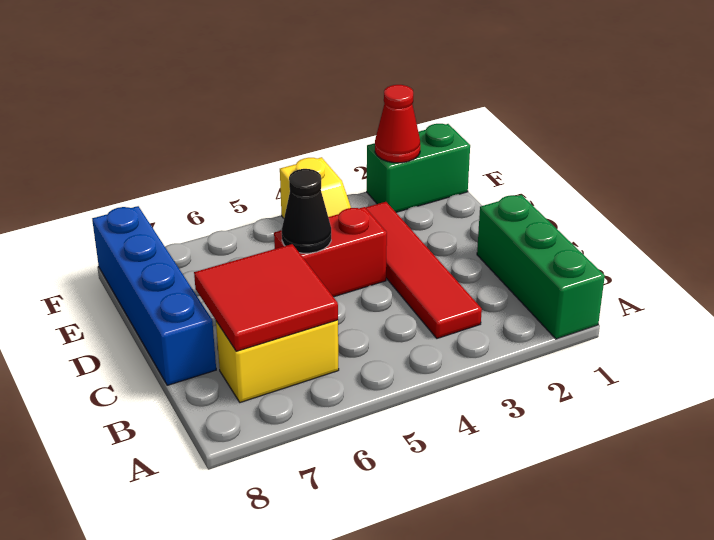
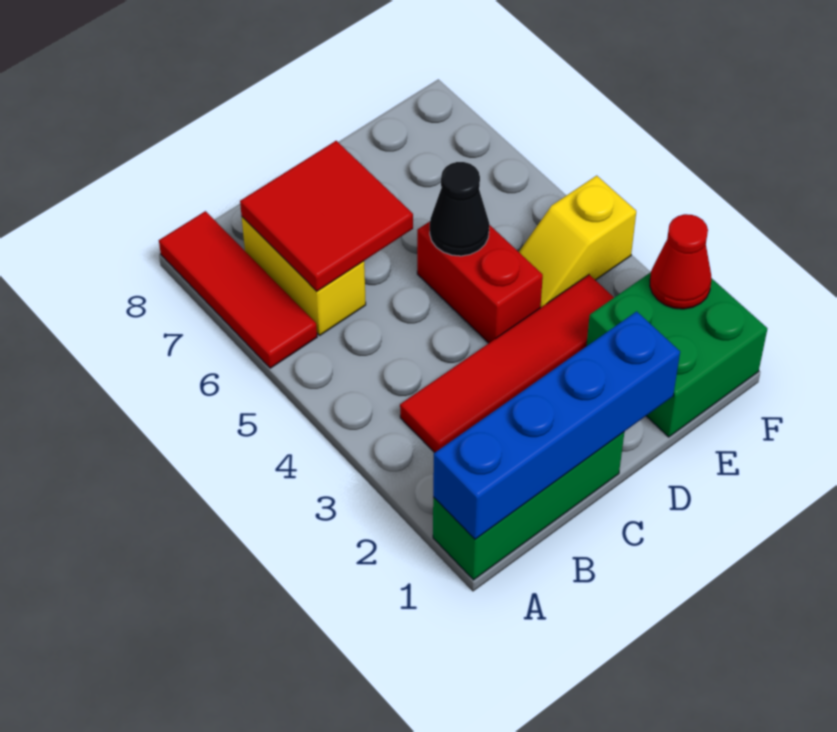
none -> red 1x3 tile [159,211,317,368]
blue 1x4 brick [92,206,216,385] -> blue 1x4 brick moved to [433,311,680,539]
green 1x2 brick [367,124,470,212] -> green 2x2 brick [586,272,767,437]

